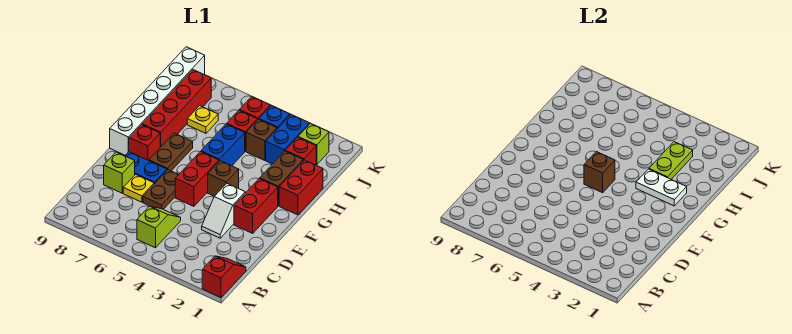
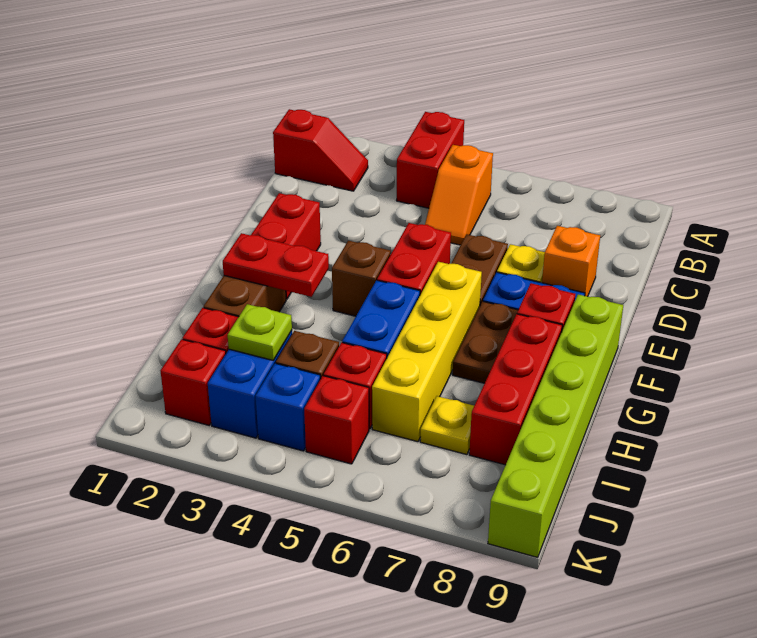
red 1x2 slope [202,256,246,297] -> red 1x2 slope turned to [273,109,368,191]
lime 1x2 slope [137,206,181,248] -> orange 1x2 slope [425,145,493,245]
white 1x2 slope [202,183,245,238] -> none
lime 1x1 brick [104,152,135,193] -> orange 1x1 brick [542,226,600,297]
brown 1x1 brick [584,152,615,193] -> none
none -> yellow 1x4 brick [372,262,482,442]
white 1x6 brick [110,47,205,155] -> lime 1x6 brick [488,294,623,557]
red 1x2 brick [279,160,323,215] -> red 1x2 brick moved to [396,112,464,208]
white 1x2 plate [636,169,687,206] -> red 1x2 plate [223,233,329,297]
red 1x4 brick [142,70,211,147] -> red 1x3 brick [469,314,562,465]
lime 1x2 plate [649,142,693,179] -> lime 1x1 plate [228,304,292,360]
lime 1x1 brick [298,123,329,165] -> red 1x1 brick [161,339,226,425]

